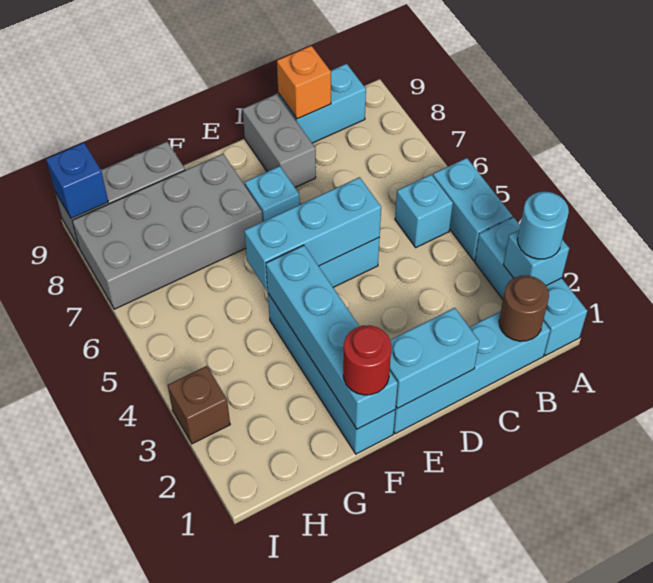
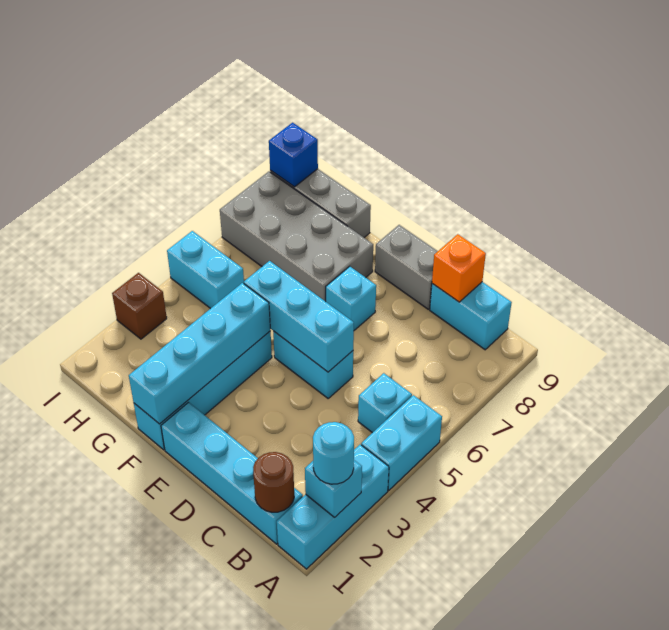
cyan 1x2 brick [390,308,479,408] -> cyan 1x2 brick moved to [167,231,244,309]
grey 1x2 brick [242,94,316,187] -> grey 1x2 brick turned to [375,225,438,309]
red 1x1 round brick [343,325,391,395] -> none

